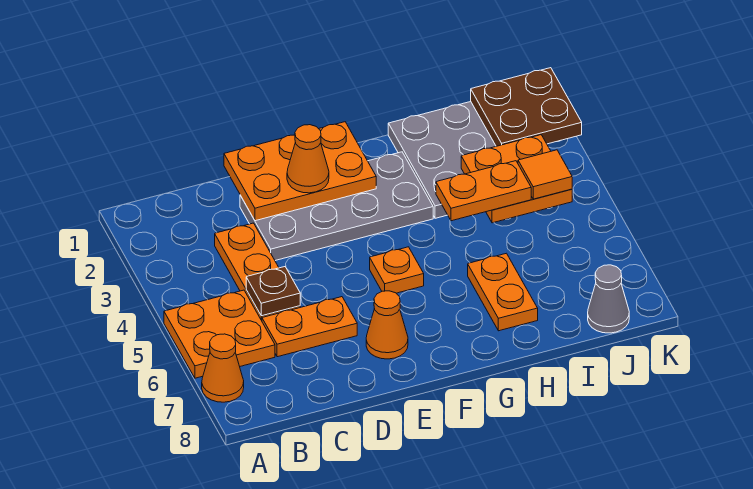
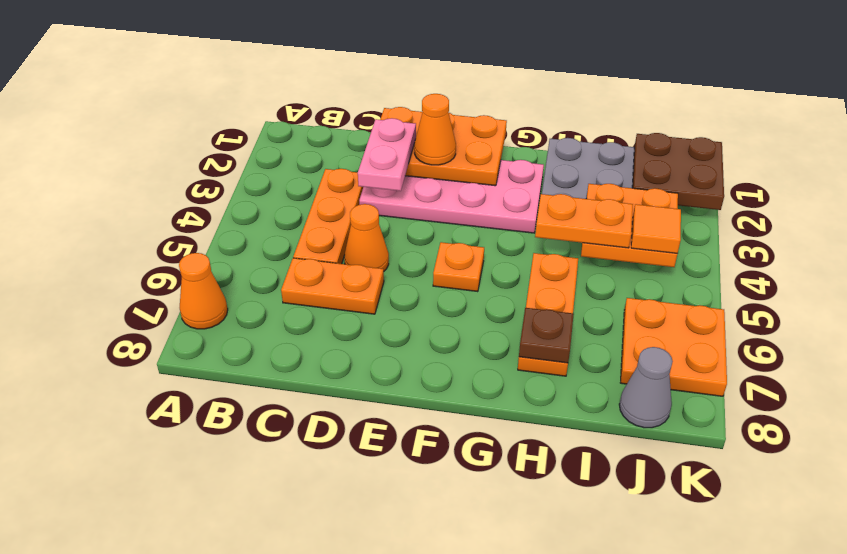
orange 2x2 plate [164,290,275,378] -> orange 2x2 plate moved to [621,298,727,396]
brown 1x1 plate [246,267,300,316] -> brown 1x1 plate moved to [519,308,574,363]
grey 2x4 plate [240,152,433,261] -> pink 2x4 plate [359,160,544,233]
none -> pink 1x2 plate [358,118,416,191]
orange 1x1 cone [366,291,408,359] -> orange 1x1 cone moved to [344,204,389,271]
orange 1x2 plate [468,253,538,331] -> orange 1x3 plate [518,253,578,376]

